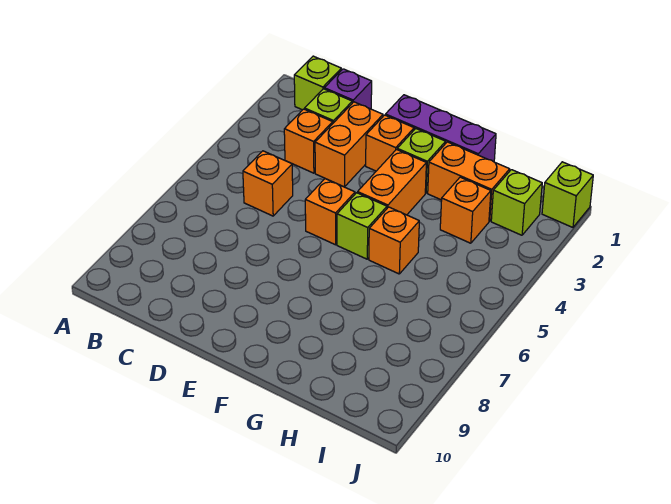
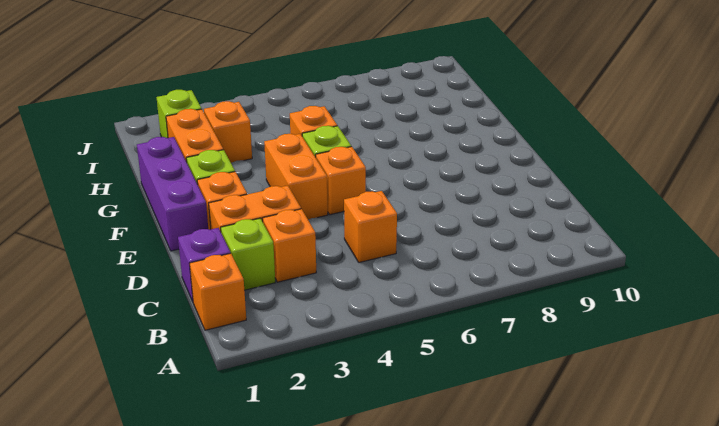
lime 1x1 brick [294,56,341,110] -> orange 1x1 brick [190,253,246,330]
orange 1x2 brick [358,150,426,215] -> orange 1x2 brick turned to [264,134,328,220]
lime 1x1 brick [542,162,593,227] -> none

